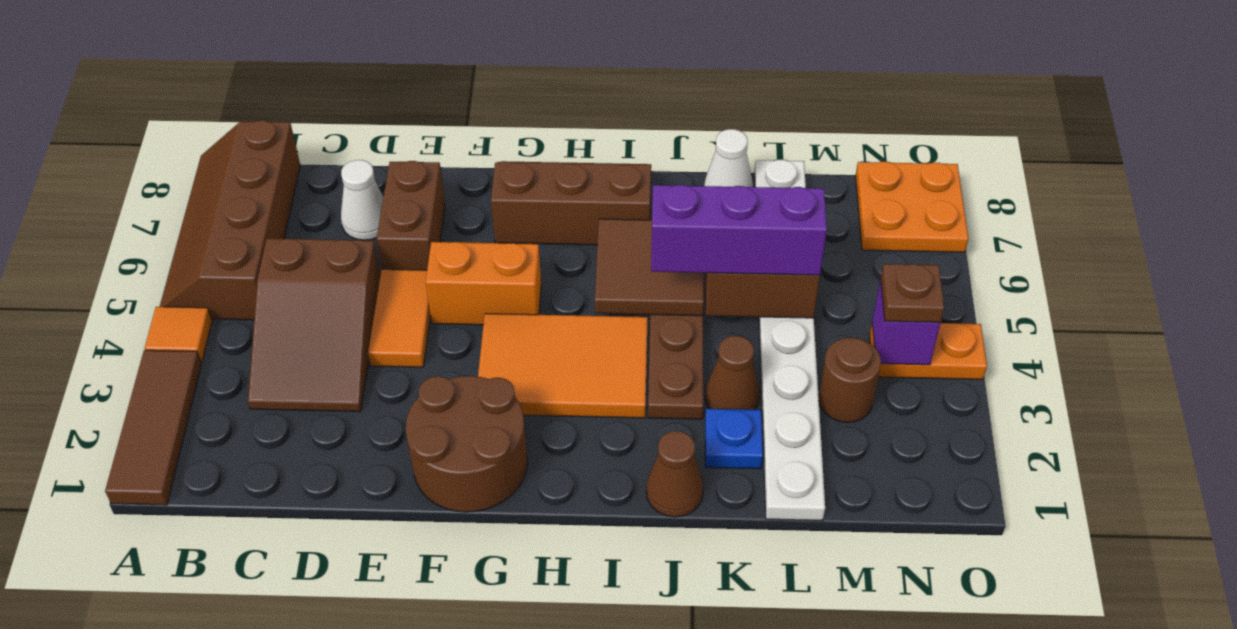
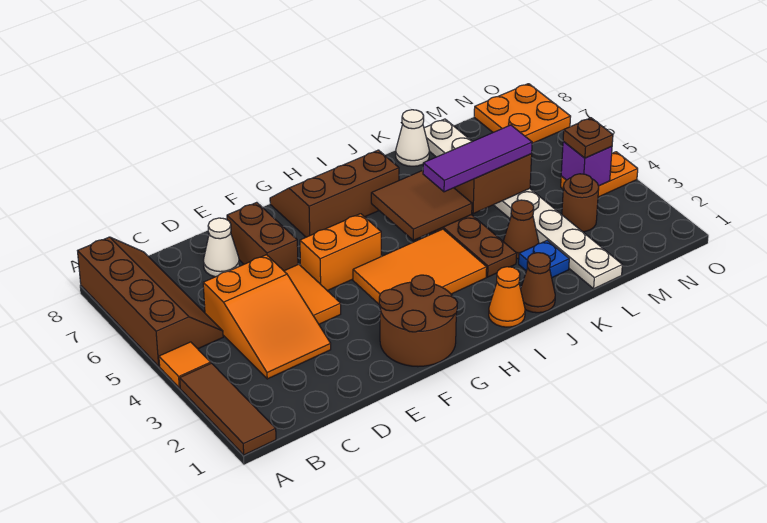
brown 2x4 slope [160,121,300,320] -> brown 2x4 slope turned to [78,237,223,366]
brown 2x3 slope [248,239,380,412] -> orange 2x3 slope [203,255,331,379]
none -> orange 1x1 cone [489,267,525,327]
purple 1x3 brick [651,185,827,275] -> purple 1x3 tile [423,125,532,192]

